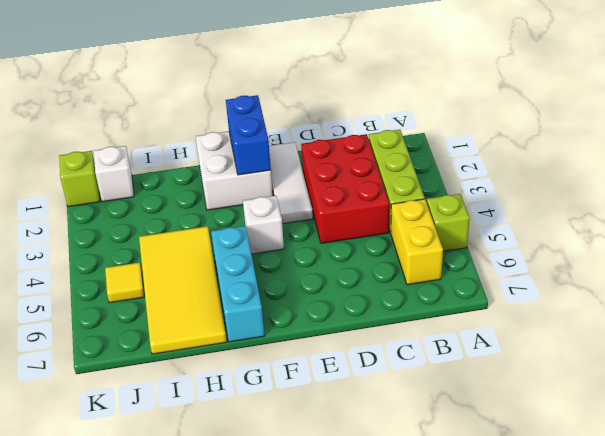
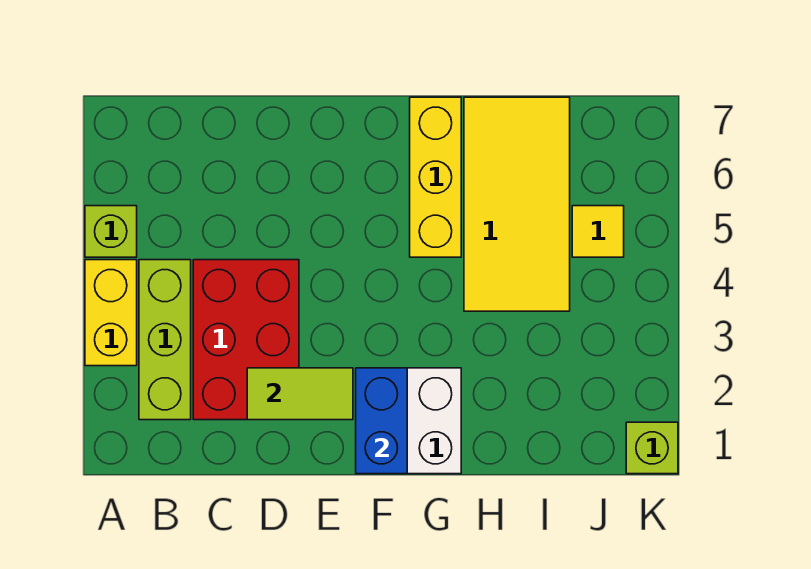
yellow 1x2 brick [391,199,443,285] -> yellow 1x2 brick moved to [85,260,137,366]
none -> lime 1x2 tile [247,368,353,420]
white 1x3 tile [269,142,313,224] -> none
white 1x1 brick [243,196,284,254] -> none
cyan 1x3 brick [211,226,264,342] -> yellow 1x3 brick [410,97,461,257]
white 1x1 brick [94,146,134,202] -> none

